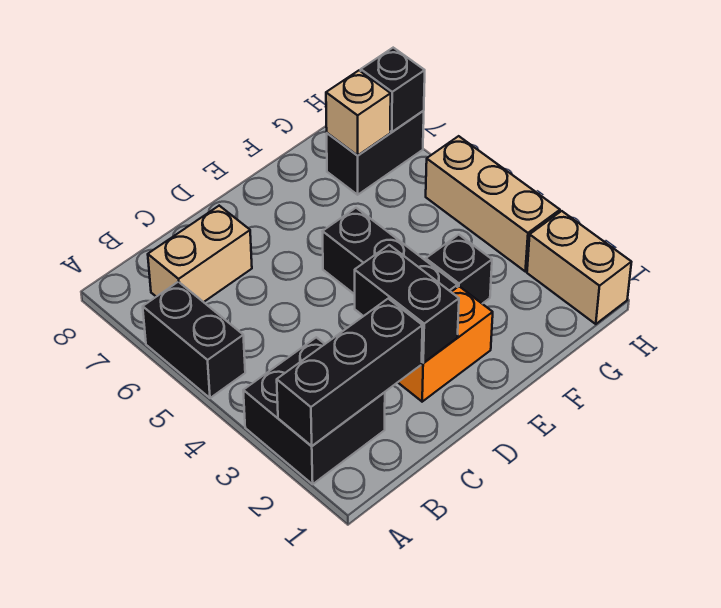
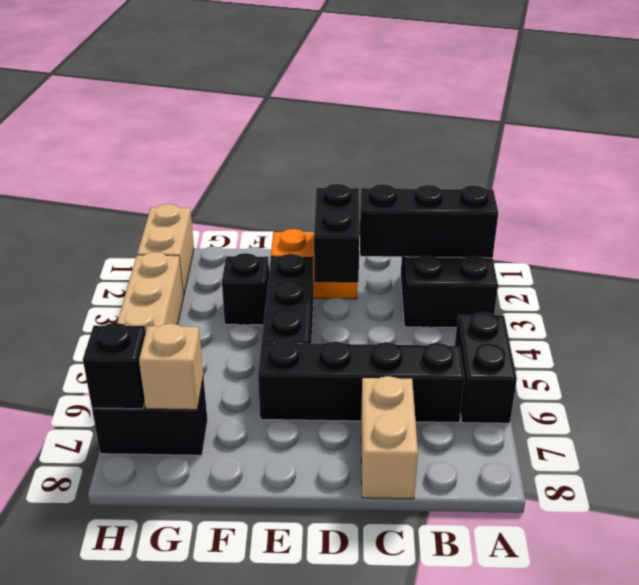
none -> black 1x4 brick [258,341,464,423]
tan 1x2 brick [148,206,252,302] -> tan 1x2 brick turned to [361,376,418,499]

